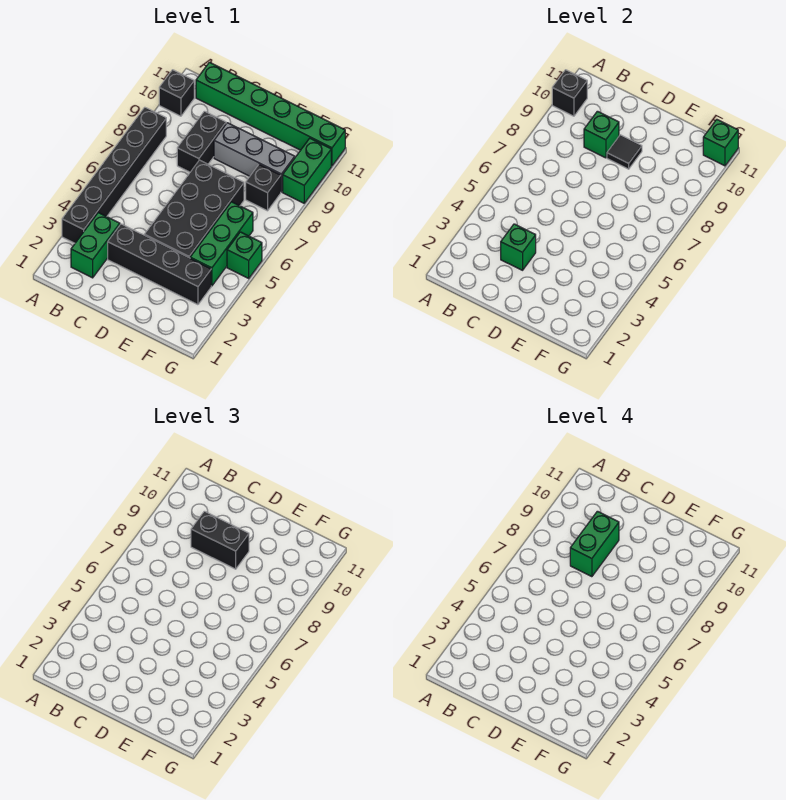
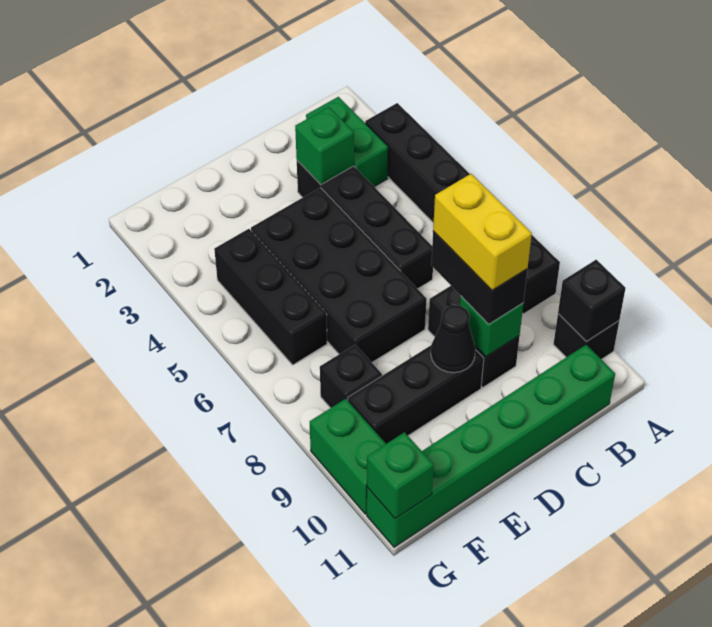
black 1x4 brick [108,224,211,305] -> black 1x4 brick turned to [297,161,433,289]
green 1x2 brick [570,511,619,577] -> yellow 1x2 brick [433,174,532,290]
black 1x2 brick [191,511,249,569] -> black 1x2 brick turned to [431,231,527,324]
grey 1x3 brick [214,123,295,192] -> black 1x3 brick [348,345,484,444]
black 1x1 tile [607,135,642,169] -> black 1x1 cone [431,305,475,373]
green 1x3 brick [190,202,253,286] -> black 1x3 brick [214,229,327,365]
green 1x1 brick [227,232,262,278] -> none

